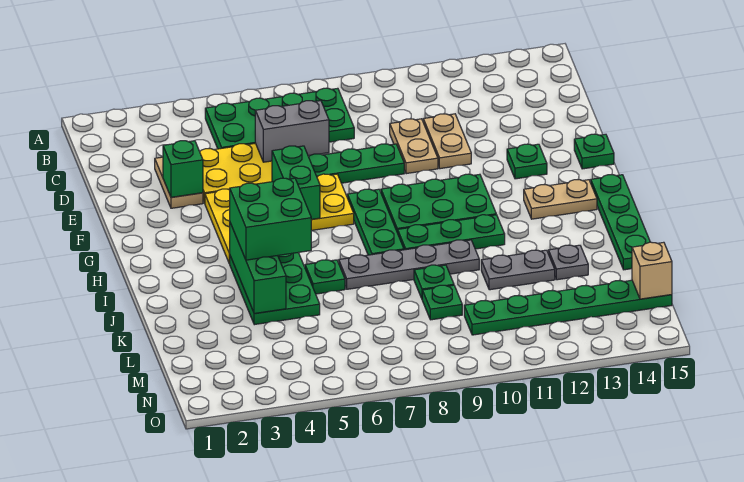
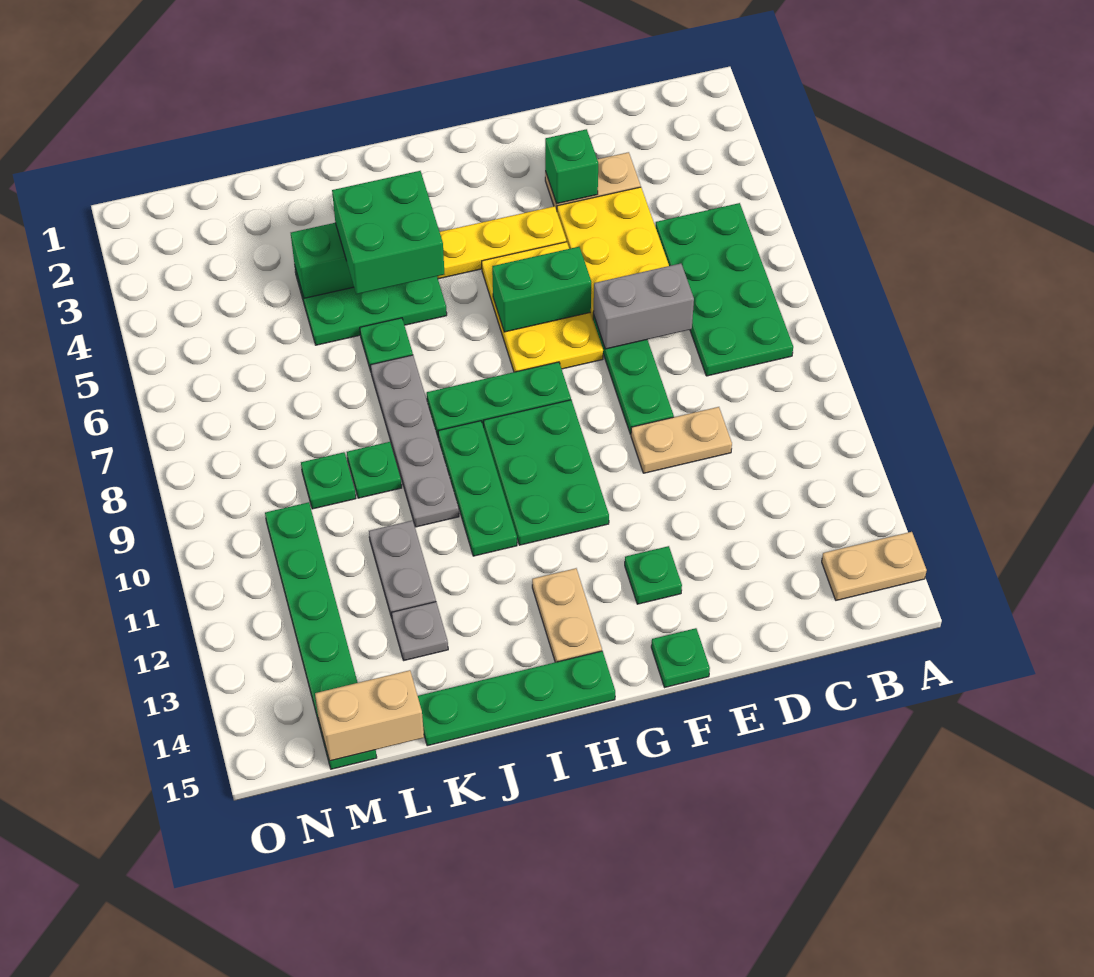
grey 1x2 brick [255,101,329,162] -> grey 1x2 brick turned to [593,263,694,349]
tan 1x2 plate [423,114,471,169] -> tan 1x2 plate moved to [822,532,927,600]
tan 1x1 brick [632,242,672,299] -> tan 1x2 brick [315,670,424,761]

